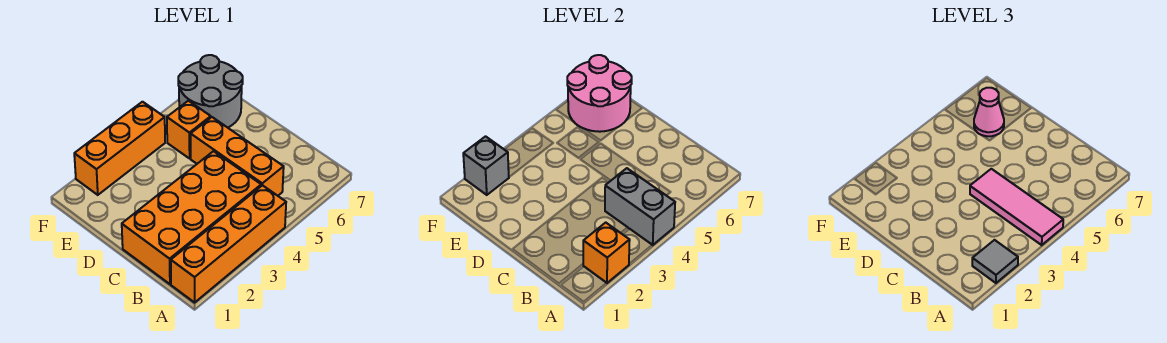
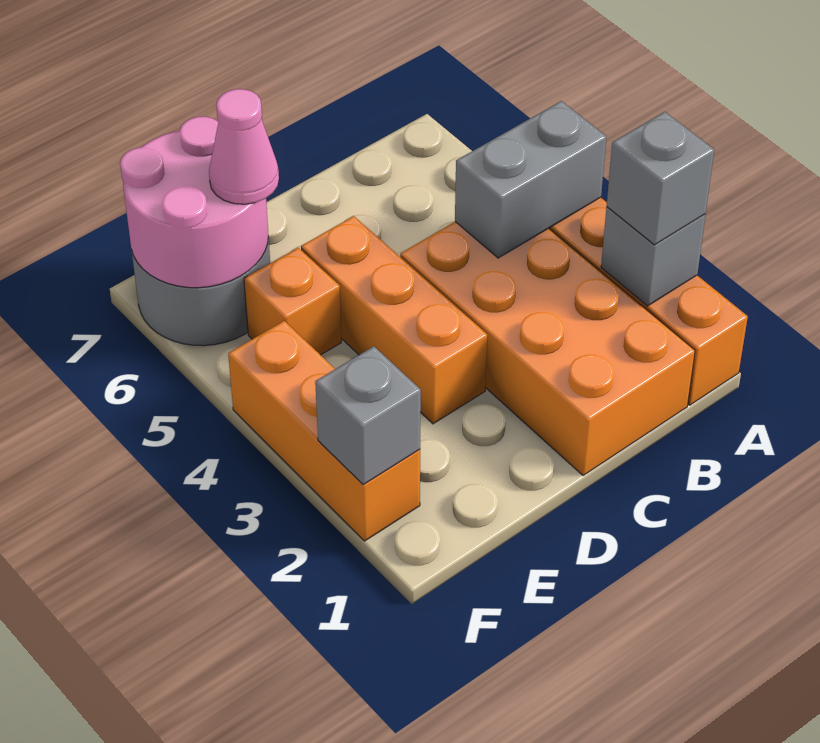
orange 1x1 brick [583,223,630,283] -> grey 1x1 brick [601,207,706,306]
grey 1x1 tile [972,240,1018,283] -> grey 1x1 brick [607,112,714,245]
pink 1x3 tile [970,169,1063,245] -> none
orange 1x3 brick [191,117,284,196] -> orange 1x3 brick turned to [301,216,487,424]

